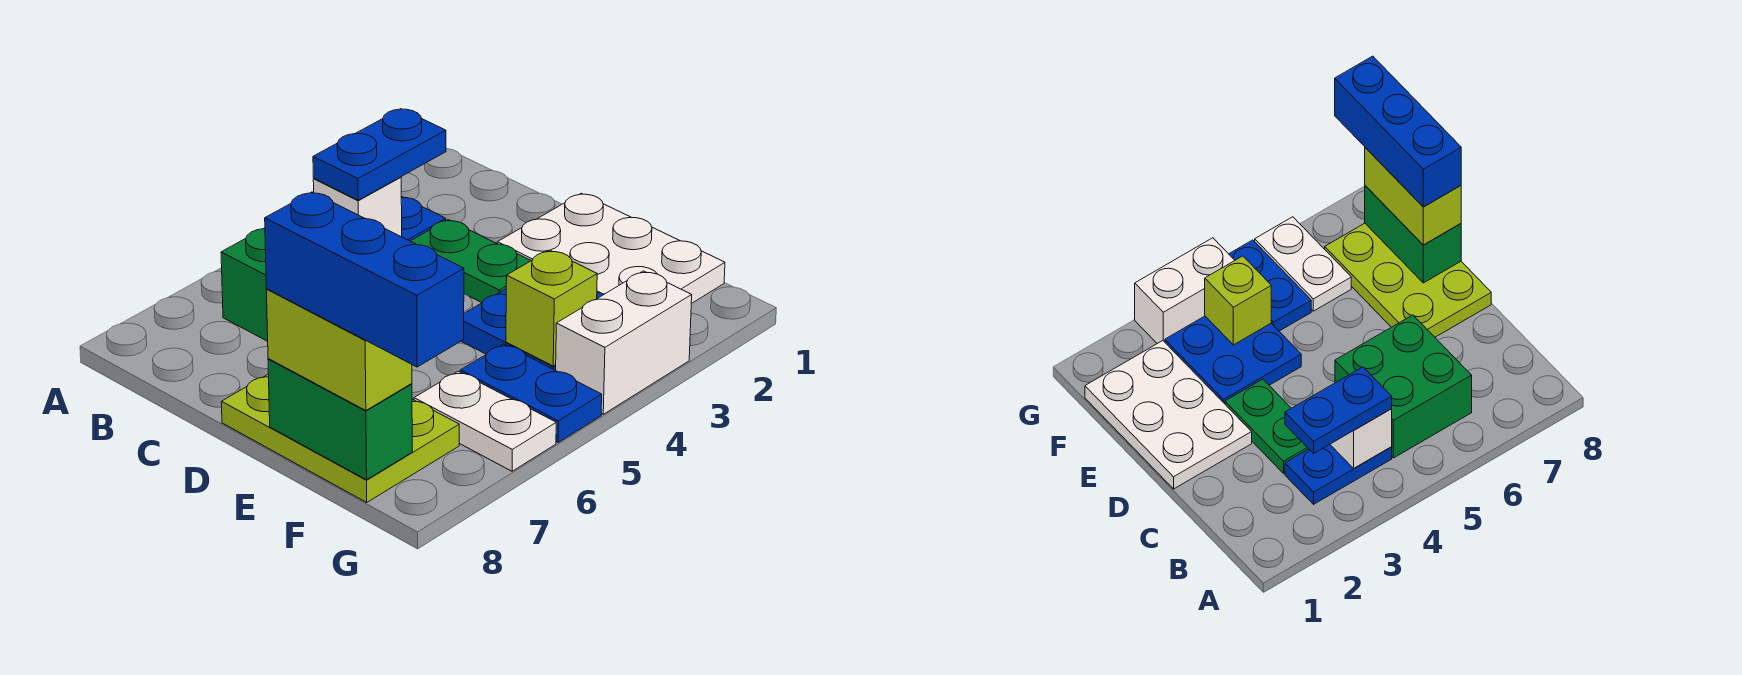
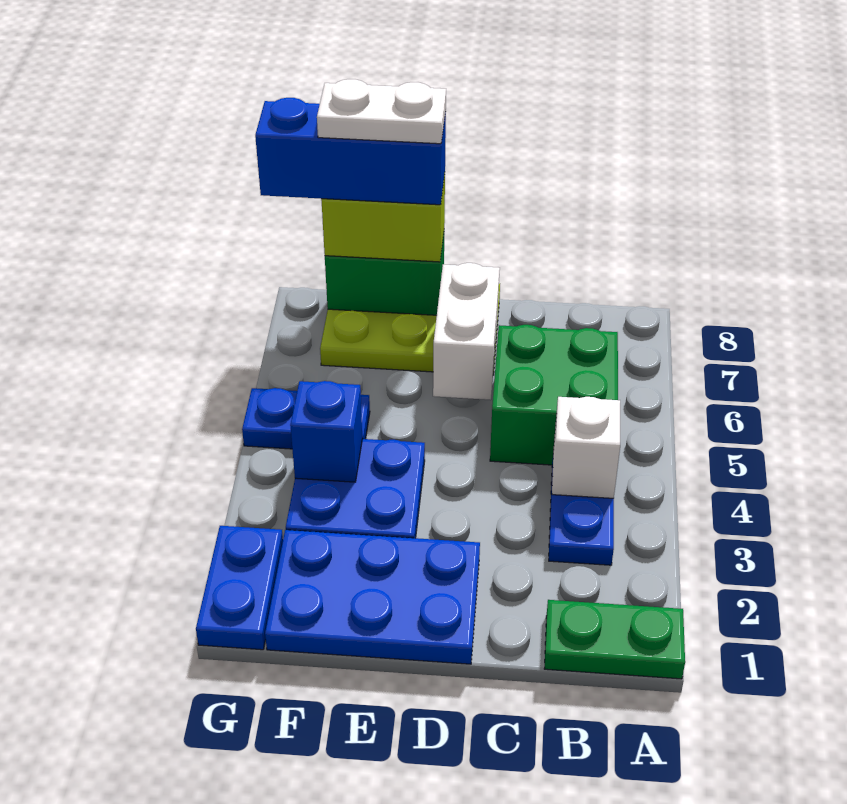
blue 1x2 plate [313,109,446,200] -> blue 1x2 plate moved to [196,526,283,650]
green 1x2 plate [411,220,531,303] -> green 1x2 plate moved to [545,600,685,679]
white 2x3 plate [497,193,725,304] -> blue 2x3 plate [265,530,480,664]
lime 1x1 brick [506,250,597,366] -> blue 1x1 brick [290,381,362,482]
white 1x2 plate [414,371,556,471] -> white 1x2 plate moved to [317,79,446,144]
white 1x2 brick [556,271,692,414] -> white 1x2 brick moved to [433,263,500,400]

